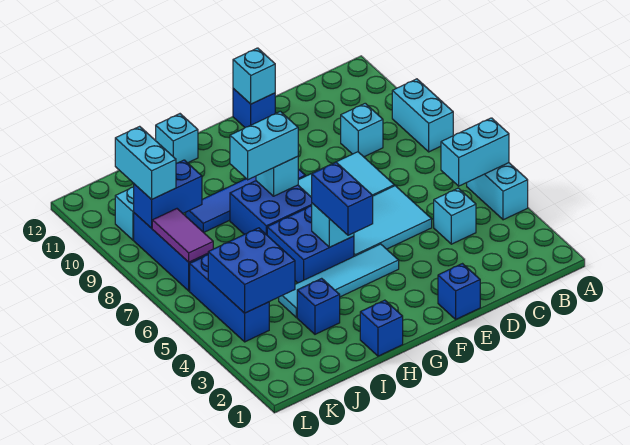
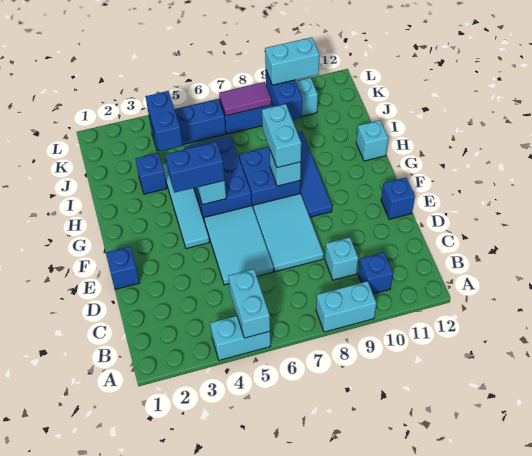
cyan 1x1 brick [434,188,476,244] -> none
cyan 1x1 brick [233,48,275,104] -> none
blue 2x2 brick [267,206,354,283] -> blue 2x3 brick [184,136,252,219]
blue 1x1 brick [360,300,403,356] -> blue 1x1 brick moved to [358,252,393,294]
blue 2x2 brick [208,228,295,313] -> blue 1x2 brick [145,91,183,151]

